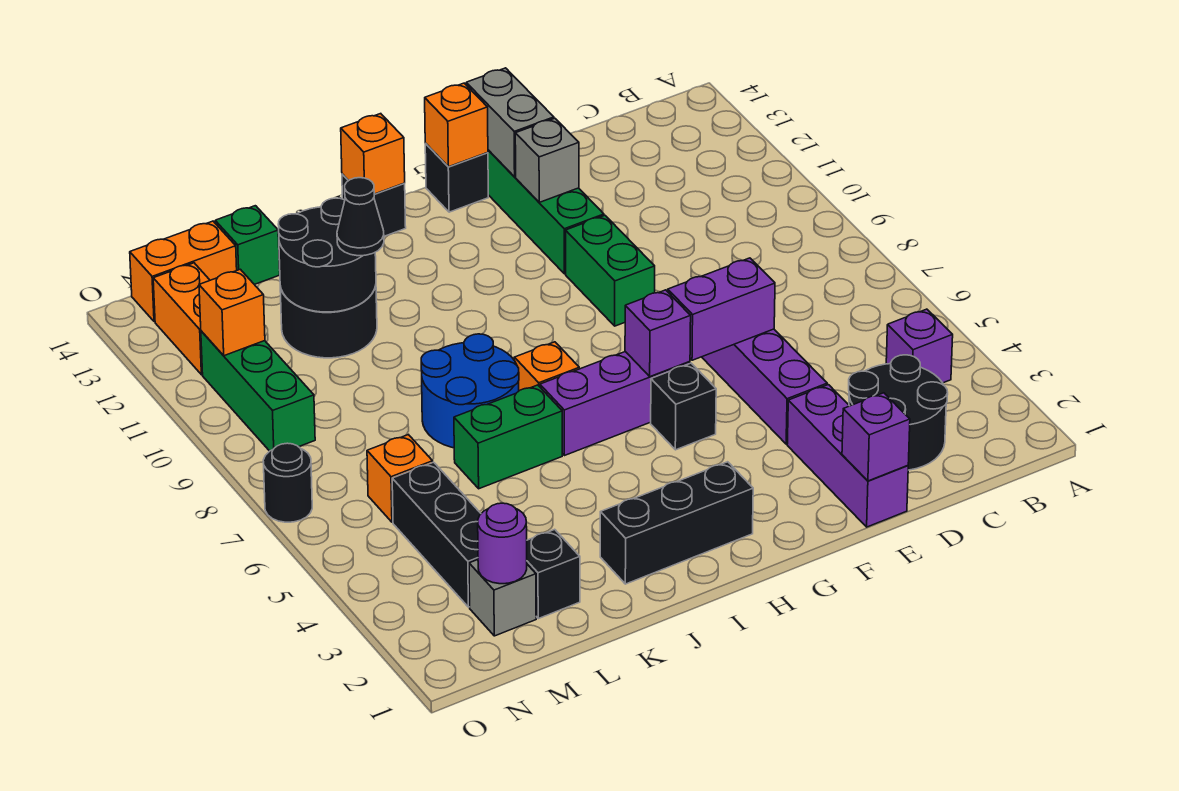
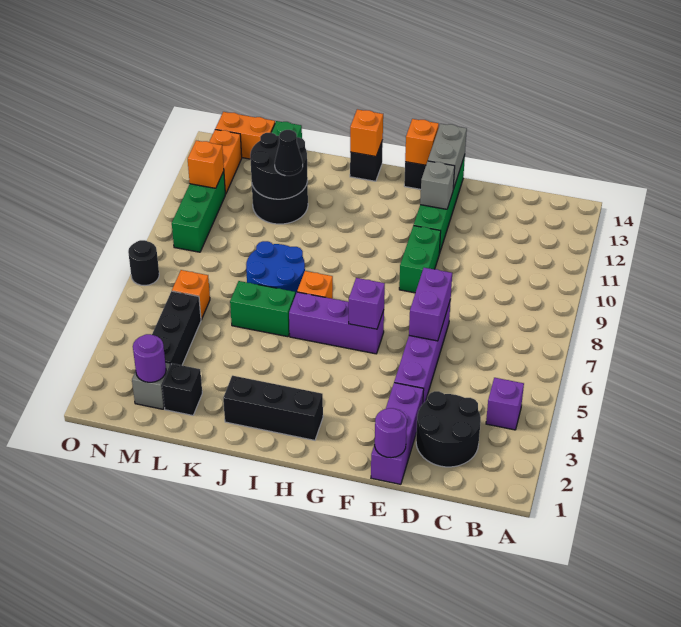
purple 1x1 brick [842,393,910,481] -> purple 1x1 round brick [375,408,407,458]
purple 1x2 brick [668,258,775,360] -> purple 1x2 brick turned to [409,268,452,341]
black 1x1 brick [651,363,716,450] -> none

